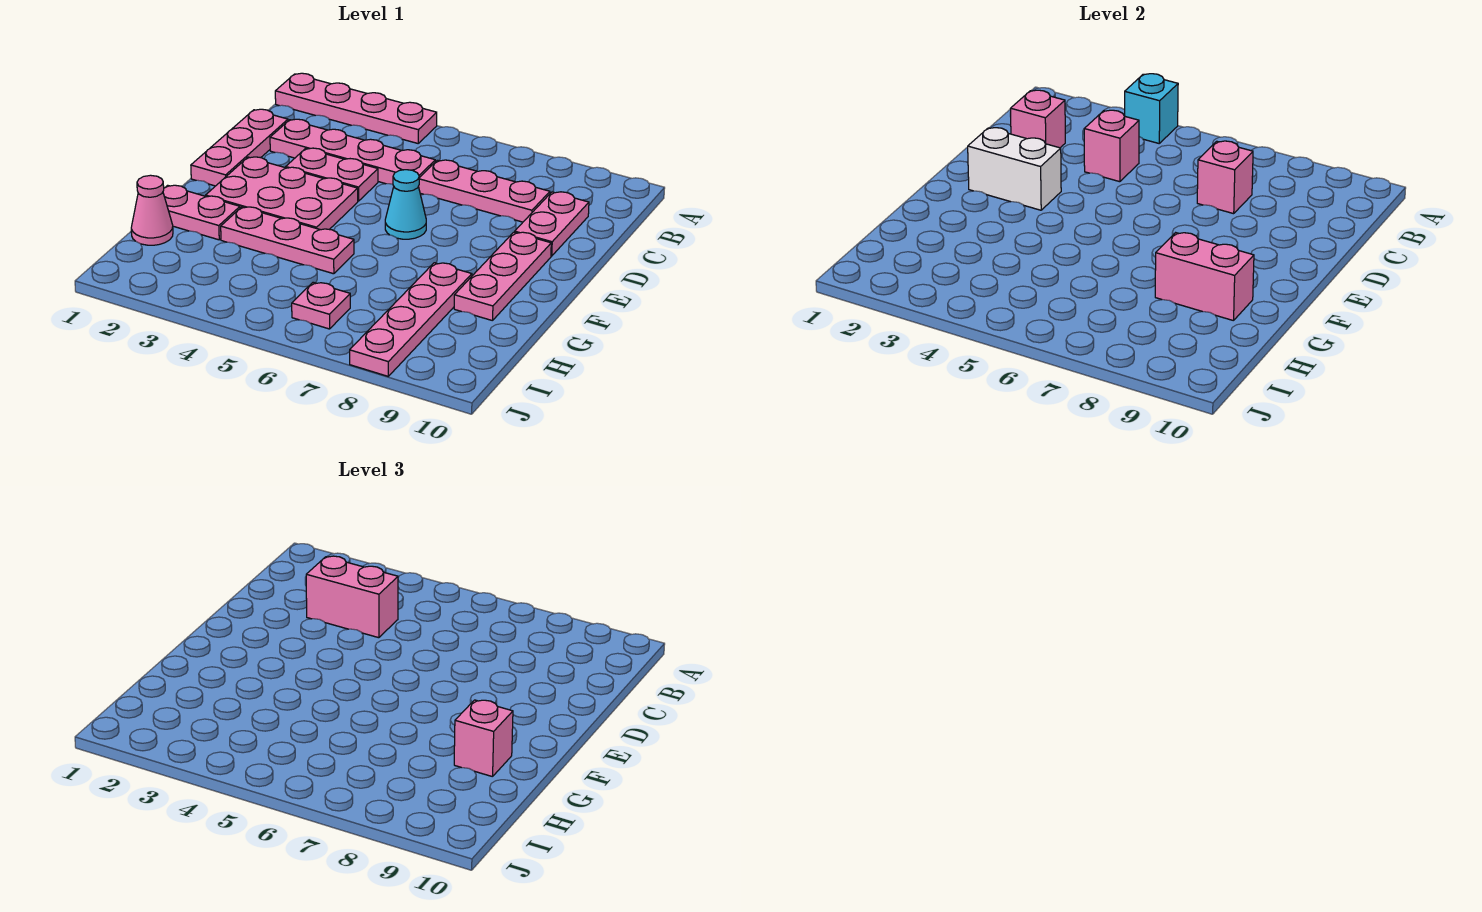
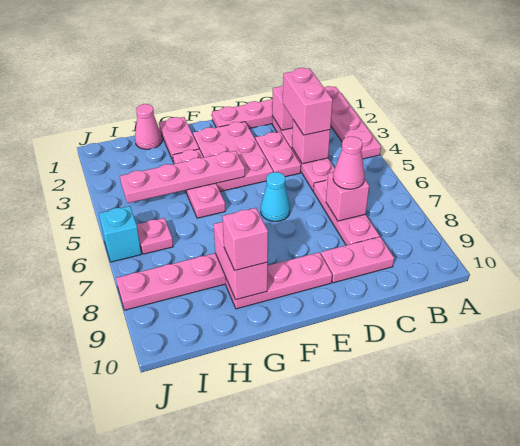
cyan 1x1 brick [1125,74,1178,143] -> cyan 1x1 brick moved to [99,206,141,262]
none -> pink 1x1 cone [333,137,365,189]
white 1x2 brick [968,128,1061,210] -> none
none -> pink 1x4 plate [120,151,245,203]

